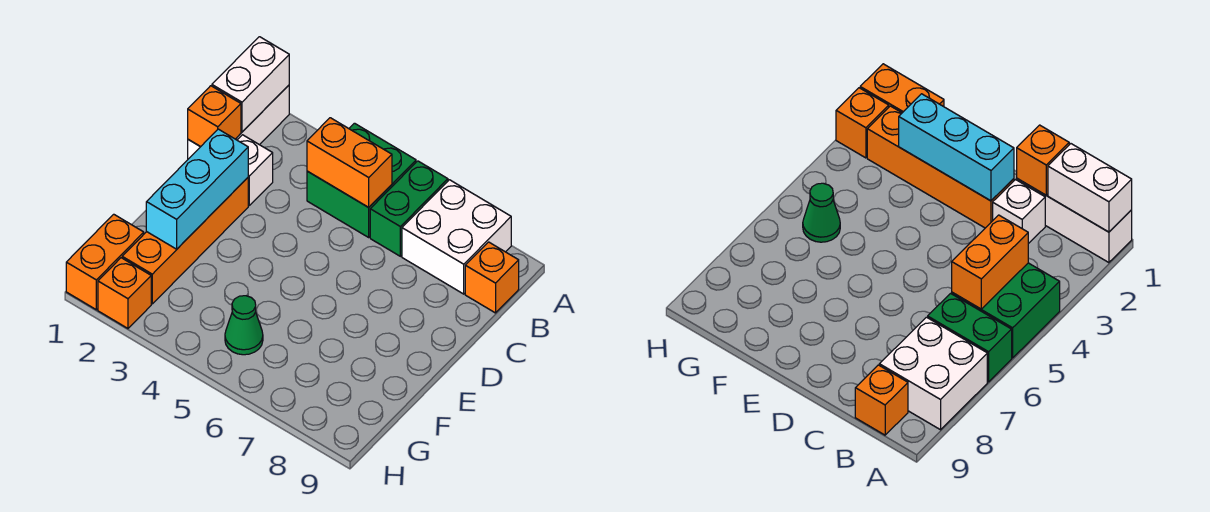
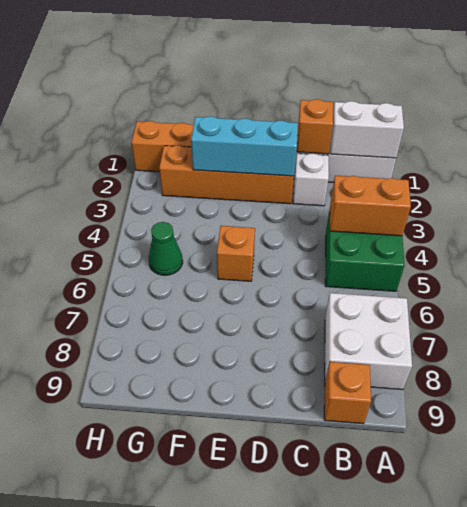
green 1x2 brick [370,161,448,256] -> none
orange 1x2 brick [307,118,392,207] -> orange 1x2 brick turned to [330,176,411,236]
orange 1x1 brick [98,258,151,328] -> orange 1x1 brick moved to [217,226,255,281]

